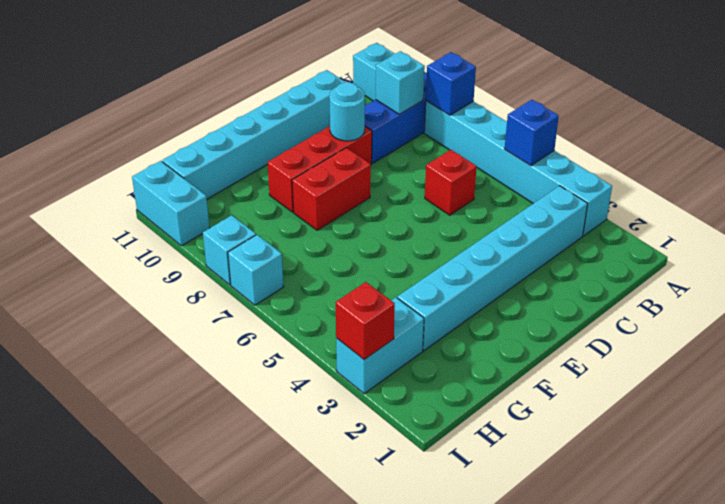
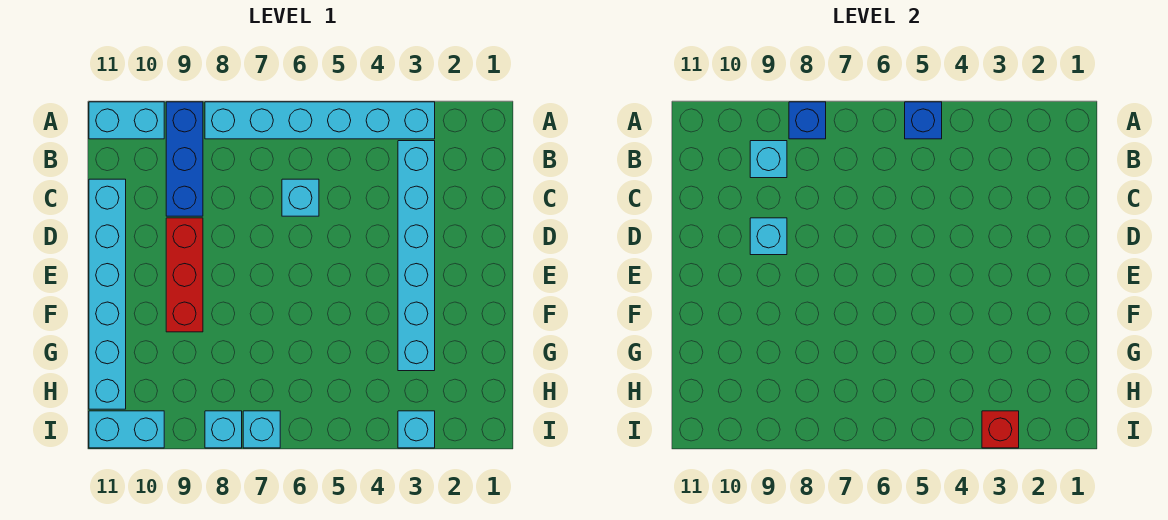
red 1x1 brick [425,150,477,215] -> cyan 1x1 brick [282,179,319,216]
cyan 1x1 round brick [329,82,365,141] -> cyan 1x1 brick [750,218,787,255]
red 1x2 brick [292,148,371,230] -> none
cyan 1x2 brick [336,298,424,394] -> cyan 1x1 brick [398,411,435,448]

